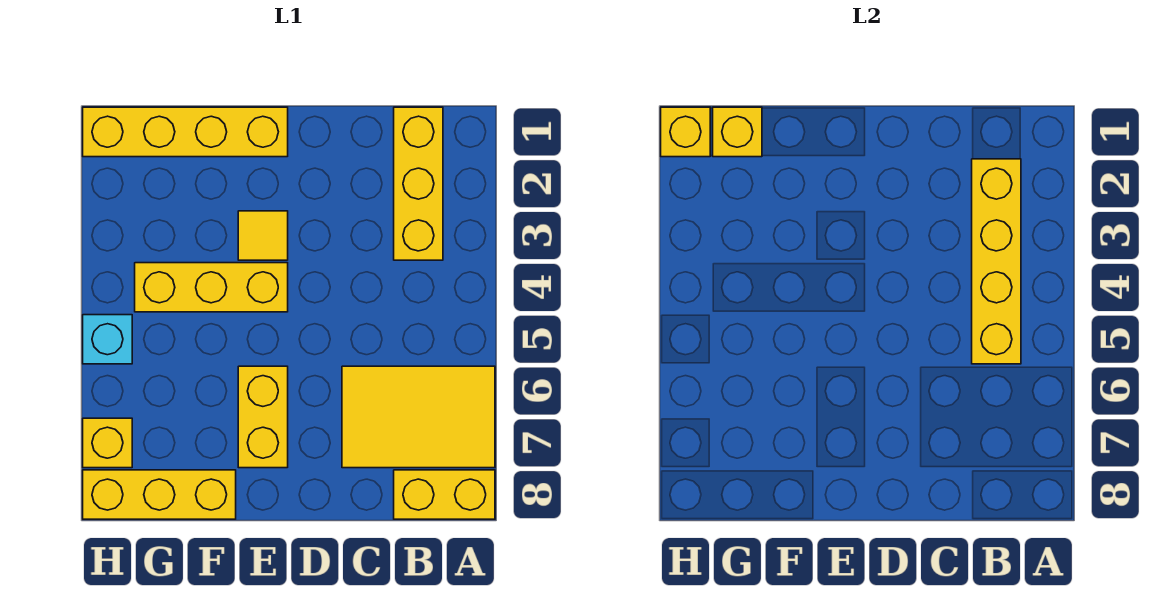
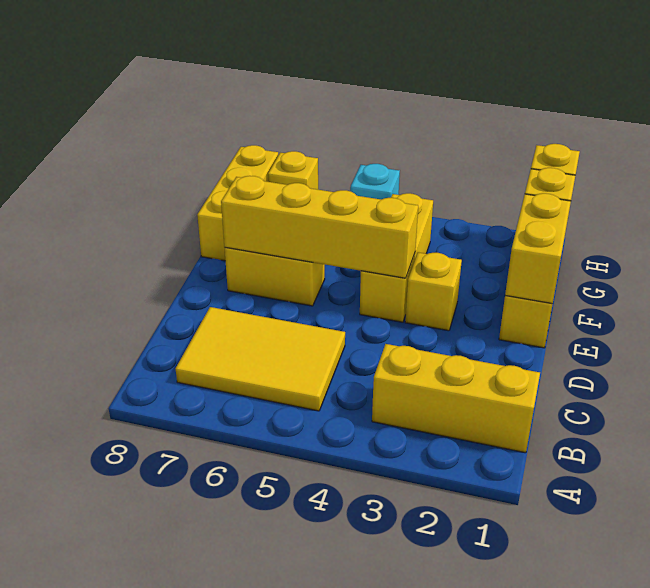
yellow 2x3 tile [342,366,495,468] -> yellow 2x3 tile turned to [175,307,345,411]
yellow 1x2 brick [394,470,495,519] -> yellow 1x2 brick moved to [505,193,571,304]
yellow 1x4 brick [972,159,1021,364] -> yellow 1x4 brick moved to [221,176,418,278]
yellow 1x1 tile [238,211,288,260] -> yellow 1x1 brick [405,252,462,331]

